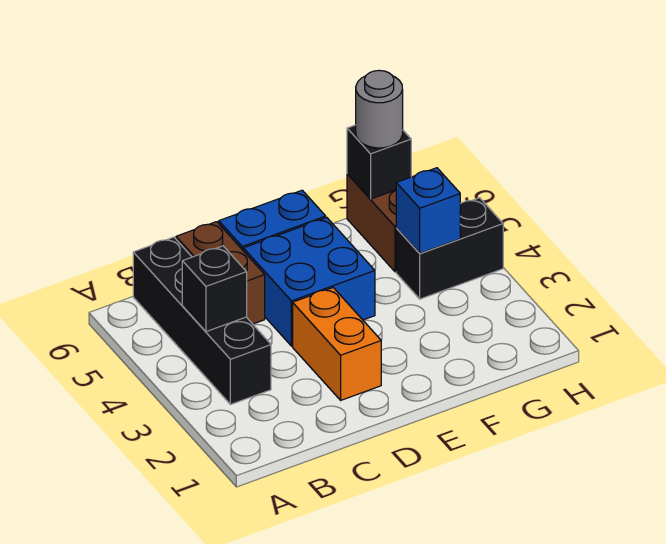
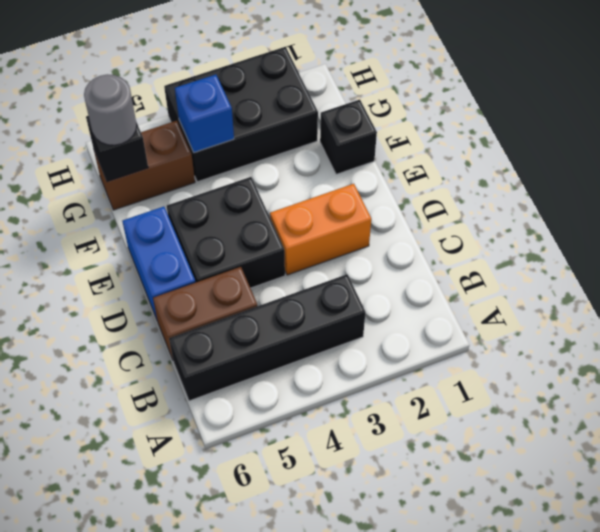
black 1x1 brick [182,246,247,332] -> black 1x1 brick moved to [320,100,377,174]
blue 2x2 brick [243,218,375,346] -> black 2x2 brick [167,177,285,288]
black 1x2 brick [396,198,503,299] -> black 2x3 brick [164,47,318,182]

